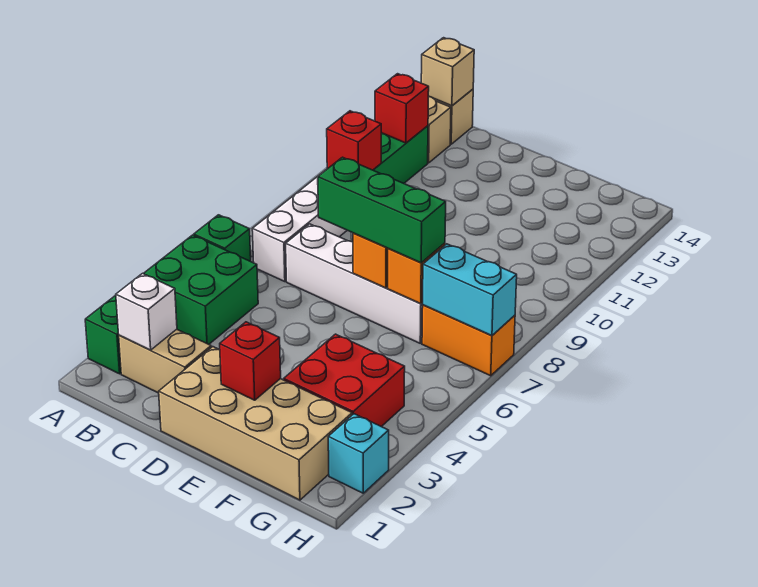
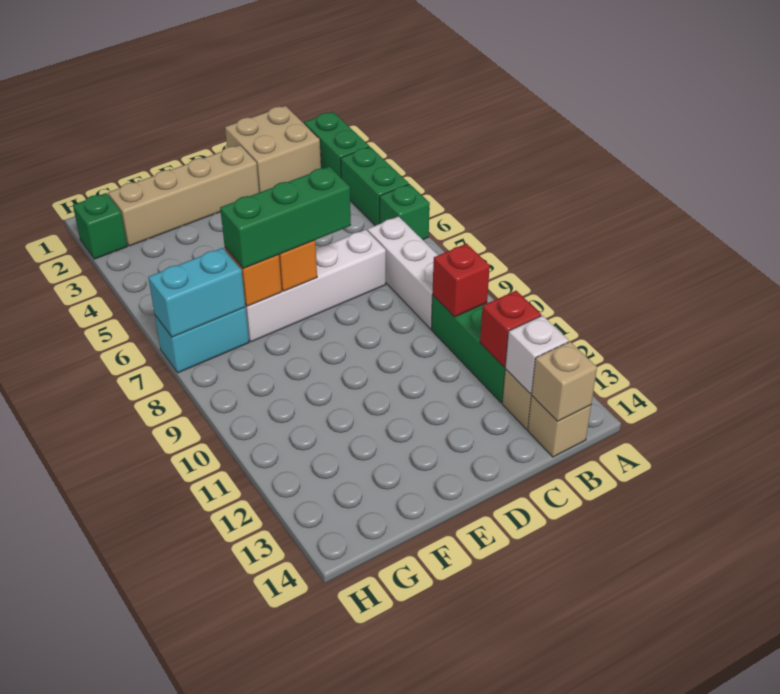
green 2x2 brick [143,235,258,344] -> green 1x2 brick [341,147,409,226]
tan 1x2 brick [119,329,211,393] -> tan 2x2 brick [225,106,321,193]
white 1x1 brick [116,273,177,350] -> white 1x1 brick moved to [505,316,569,394]
tan 2x4 brick [159,347,352,500] -> tan 1x4 brick [108,145,259,246]
red 1x1 brick [220,322,281,400] -> none
red 2x2 brick [284,334,405,427] -> none
orange 1x2 brick [422,305,515,376] -> cyan 1x2 brick [155,308,249,373]
cyan 1x1 brick [328,414,389,493] -> green 1x1 brick [73,193,127,259]

